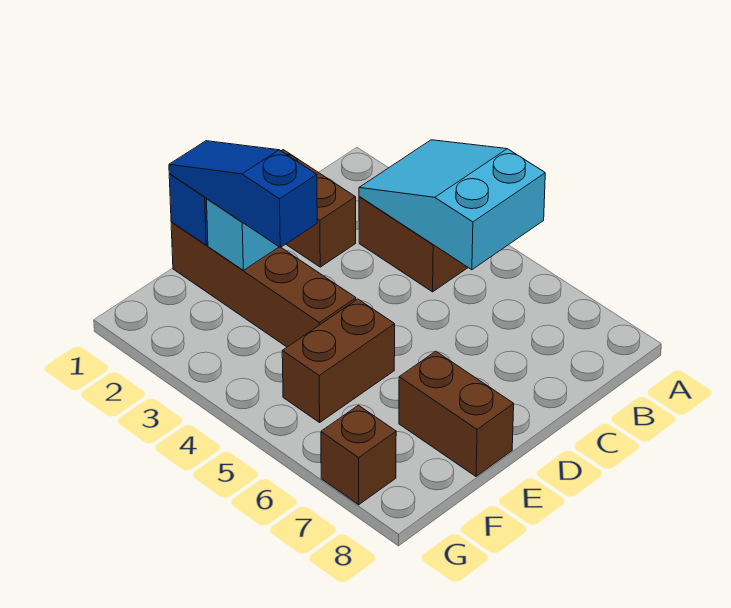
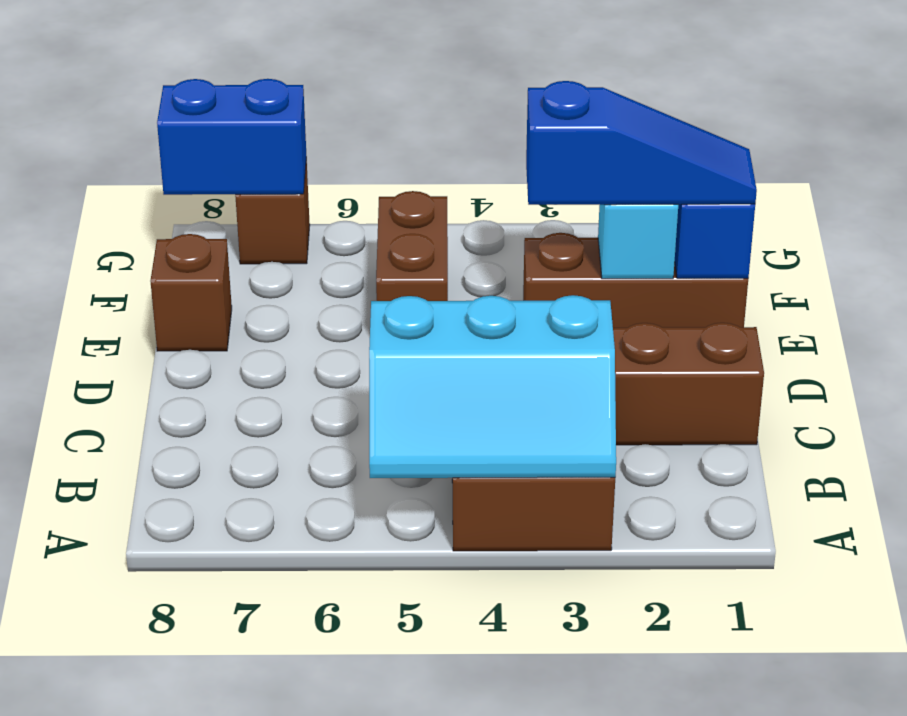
cyan 2x3 slope [359,140,545,270] -> cyan 2x3 slope turned to [369,295,616,478]
brown 1x4 brick [171,222,356,347] -> brown 1x3 brick [523,233,748,328]
brown 1x2 brick [399,351,514,476] -> brown 1x1 brick [150,234,232,351]
none -> blue 1x2 brick [157,79,306,195]

